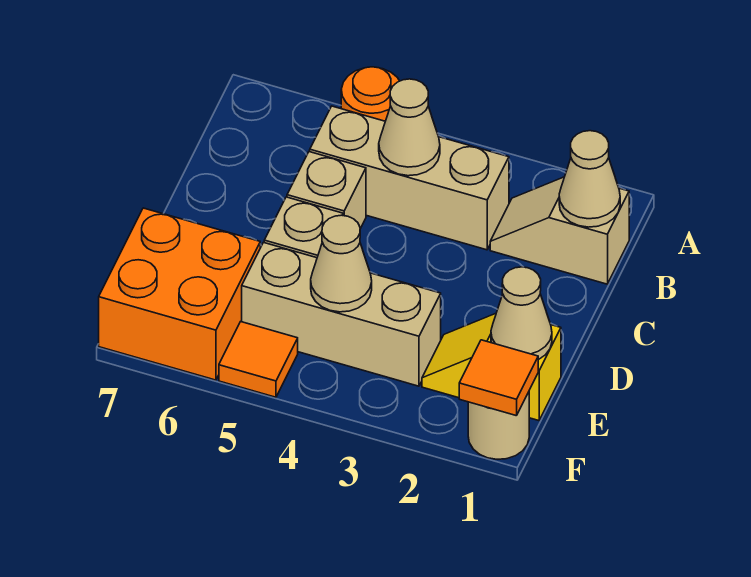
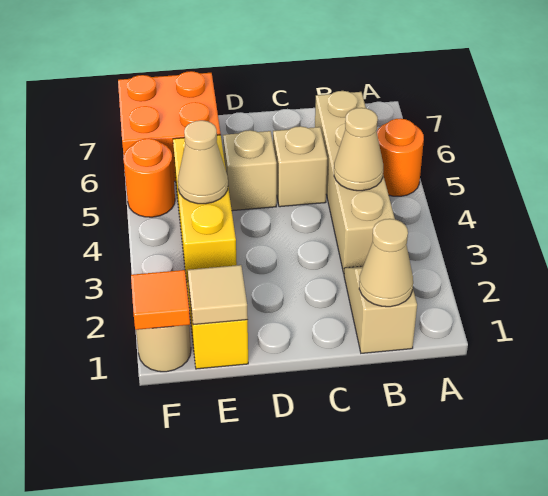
tan 1x3 brick [310,106,509,250] -> tan 1x4 brick [315,91,395,273]
tan 1x1 cone [491,267,552,360] -> tan 1x1 tile [188,265,248,325]
tan 1x3 brick [242,243,441,386] -> yellow 1x3 brick [173,135,237,282]
orange 1x1 tile [219,322,298,397] -> orange 1x1 round brick [123,138,175,217]

